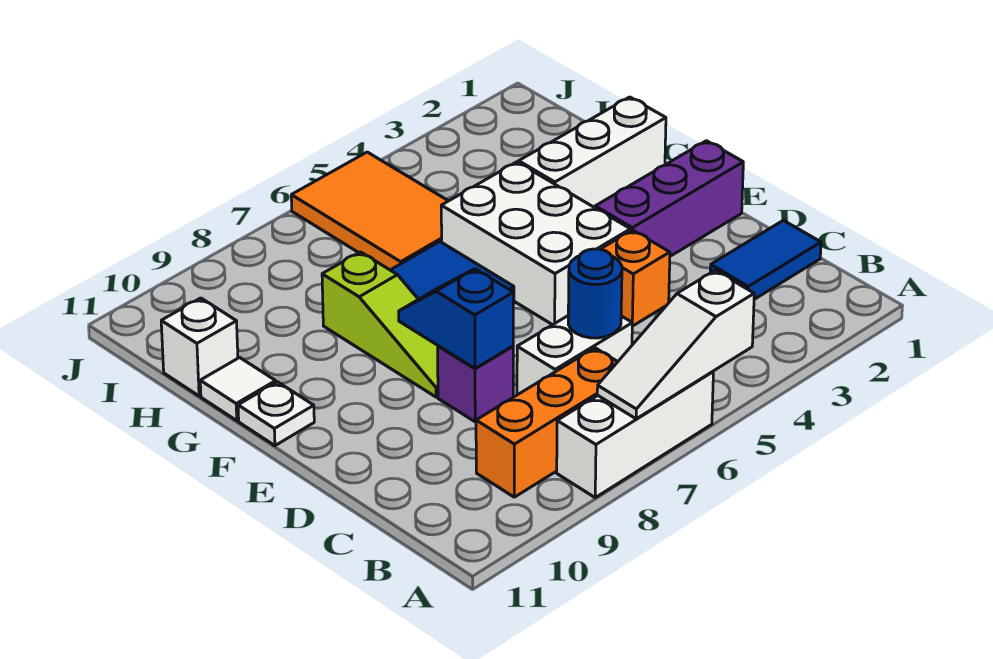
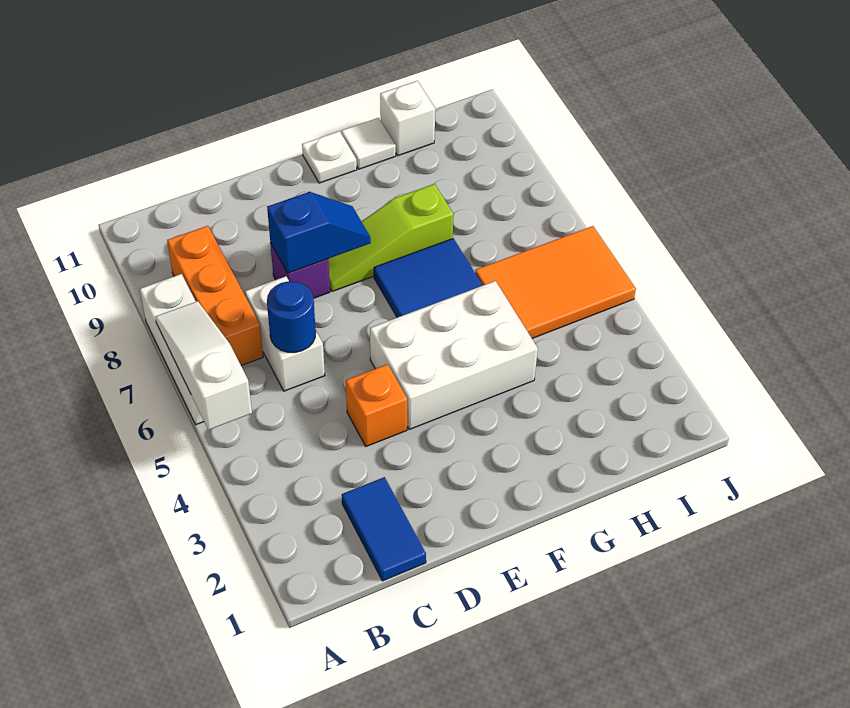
purple 1x3 brick [595,141,743,256] -> none
white 1x3 brick [519,97,666,208] -> none

